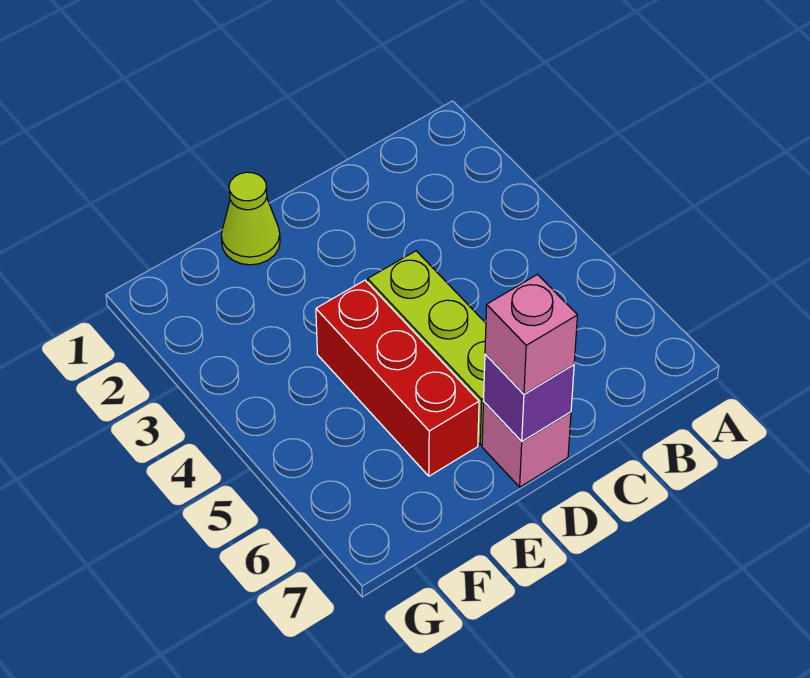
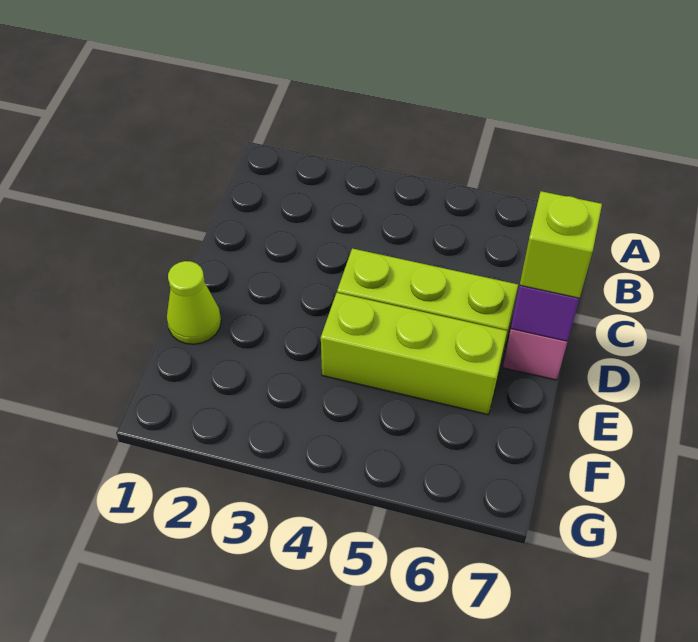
pink 1x1 brick [485,274,577,394] -> lime 1x1 brick [520,191,602,298]
red 1x3 brick [316,280,479,476] -> lime 1x3 brick [321,293,507,415]

